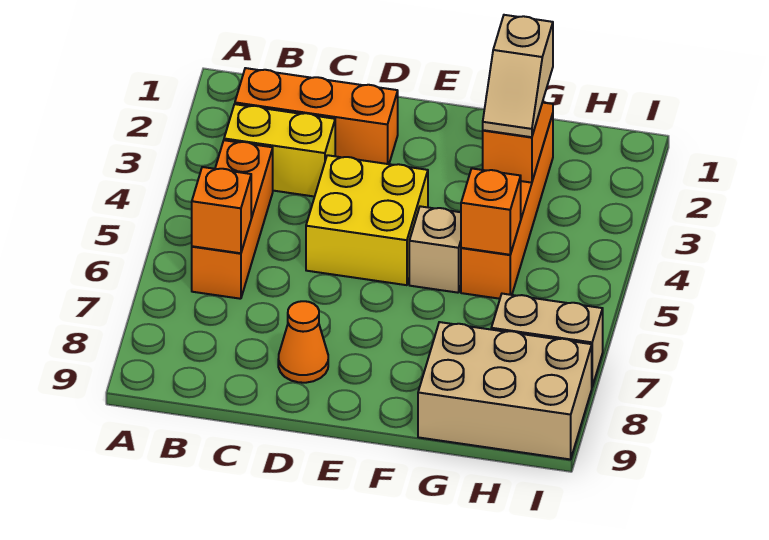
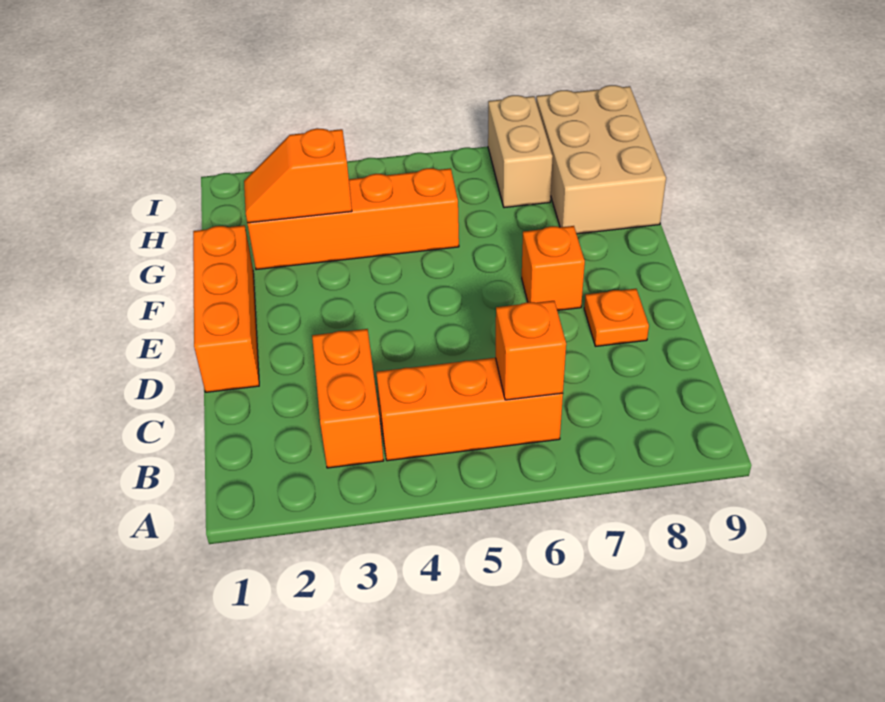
orange 1x3 brick [235,68,398,164] -> orange 1x3 brick moved to [193,225,259,392]
yellow 1x2 brick [224,104,335,197] -> orange 1x2 brick [312,329,384,468]
yellow 2x2 brick [306,155,428,285] -> none
orange 1x1 cone [278,301,328,383] -> orange 1x1 plate [584,289,649,346]
tan 1x1 brick [409,206,461,293] -> none
tan 1x2 slope [483,15,553,137] -> none
orange 1x1 brick [461,169,521,255] -> orange 1x1 brick moved to [522,226,585,310]

